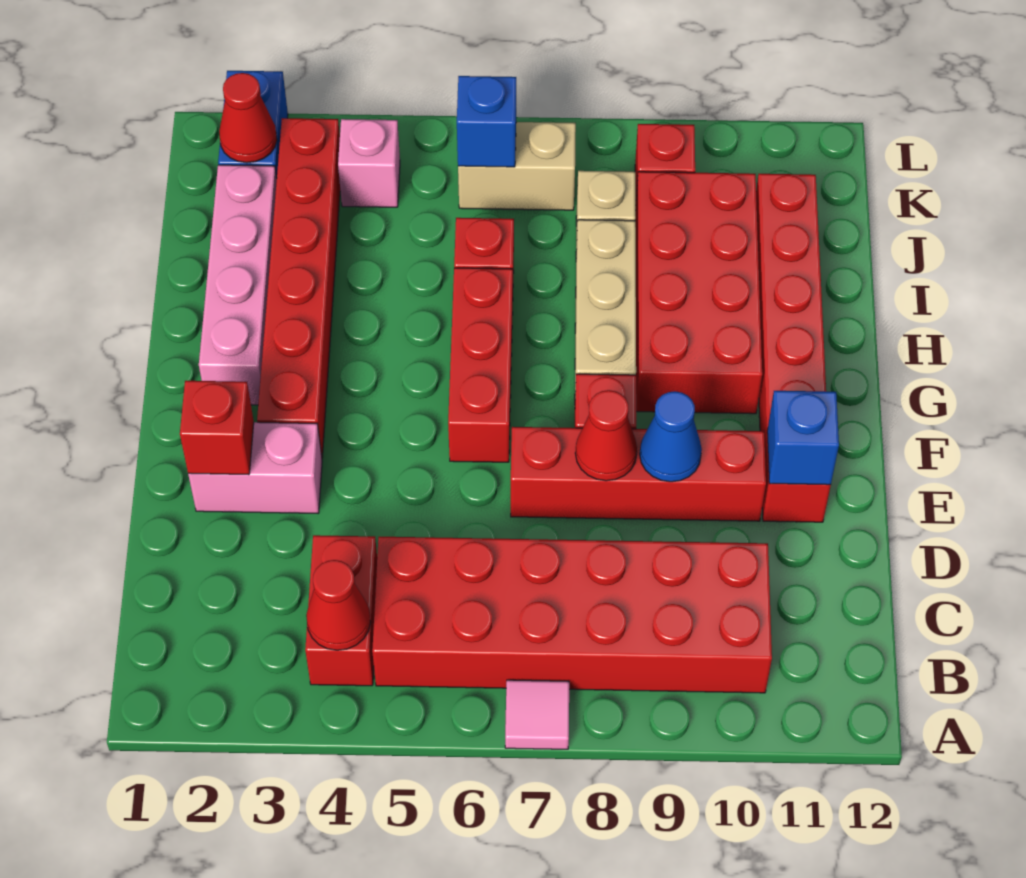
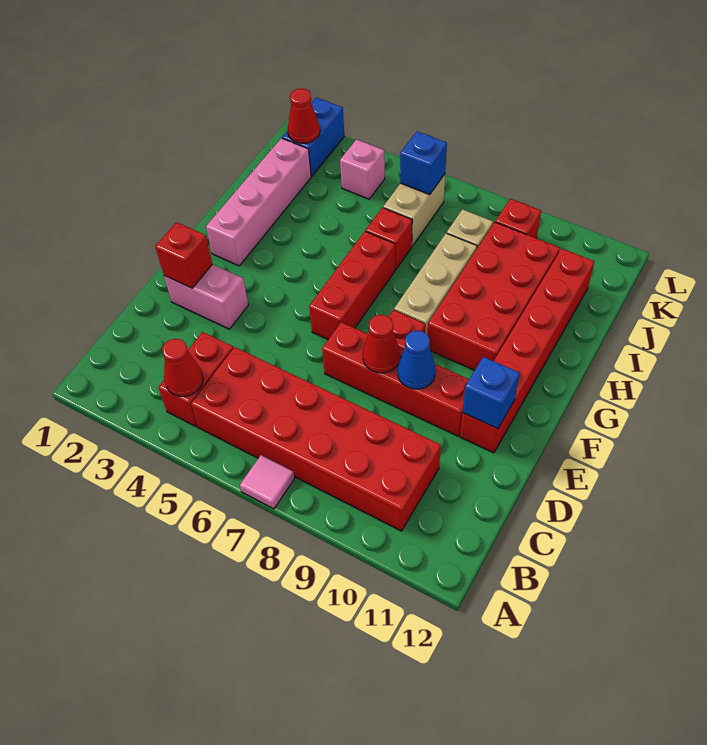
red 1x6 brick [257,118,340,457] -> none
tan 1x2 brick [458,122,576,210] -> tan 1x2 brick turned to [383,174,445,246]

